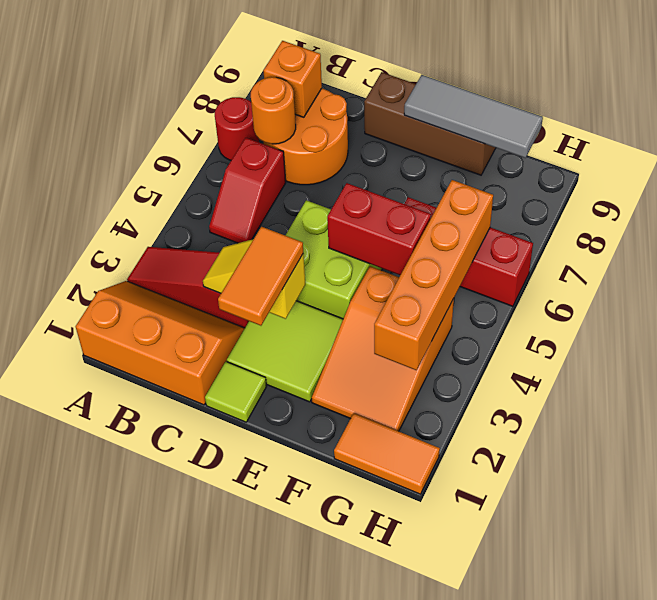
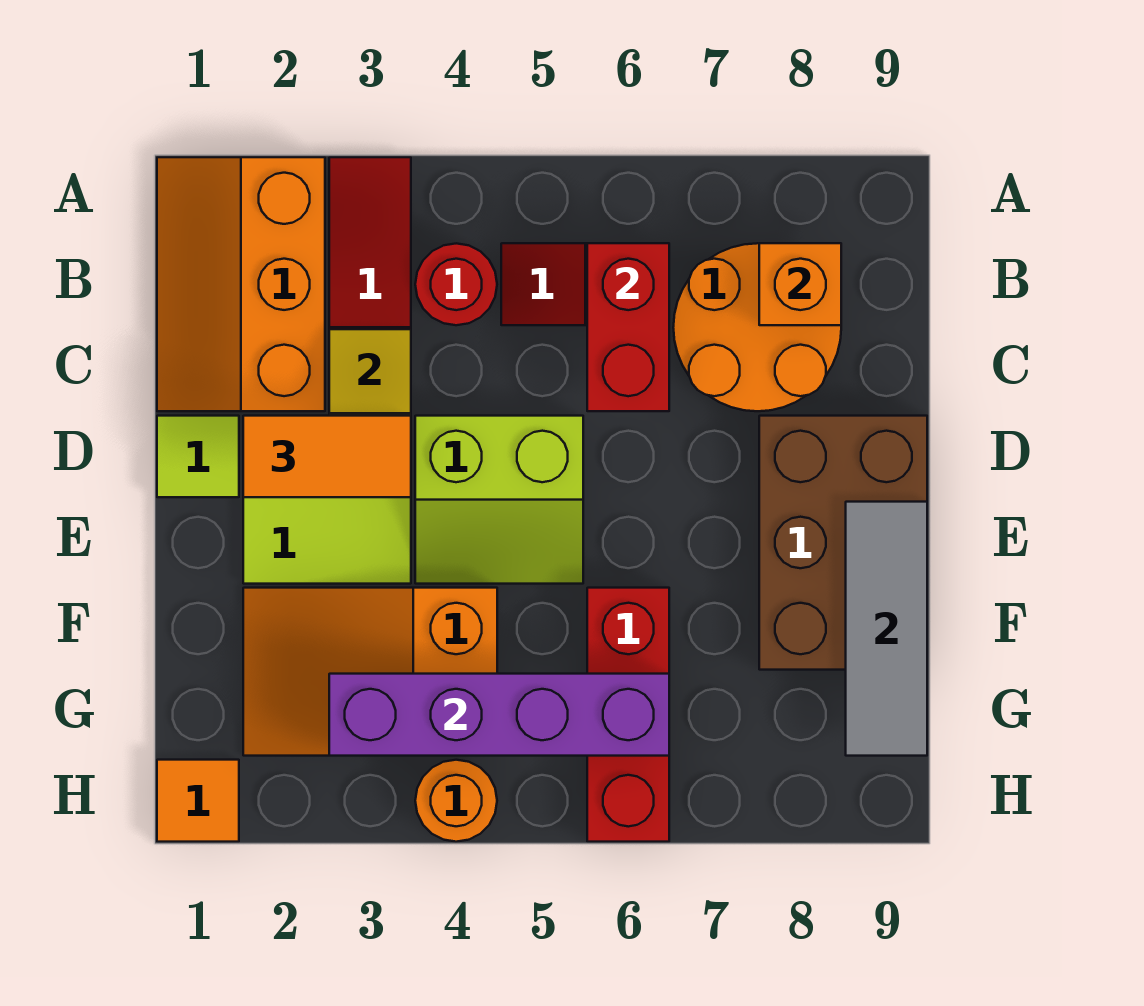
orange 2x3 slope [76,281,245,405] -> orange 2x3 slope turned to [157,157,325,411]
red 1x1 round brick [215,97,259,160] -> red 1x1 round brick moved to [415,243,497,325]
orange 1x1 round brick [251,77,296,144] -> orange 1x1 round brick moved to [415,760,497,842]
lime 2x2 brick [285,200,382,319] -> lime 2x2 slope [415,416,583,584]
brown 1x3 brick [364,72,496,175] -> brown 2x3 brick [759,416,927,670]
red 1x2 brick [327,183,431,275] -> red 1x2 brick moved to [587,243,669,411]
orange 1x2 tile [334,414,440,494] -> orange 1x1 tile [157,760,239,842]
orange 1x4 brick [374,180,493,370] -> purple 1x4 brick [329,674,669,756]

